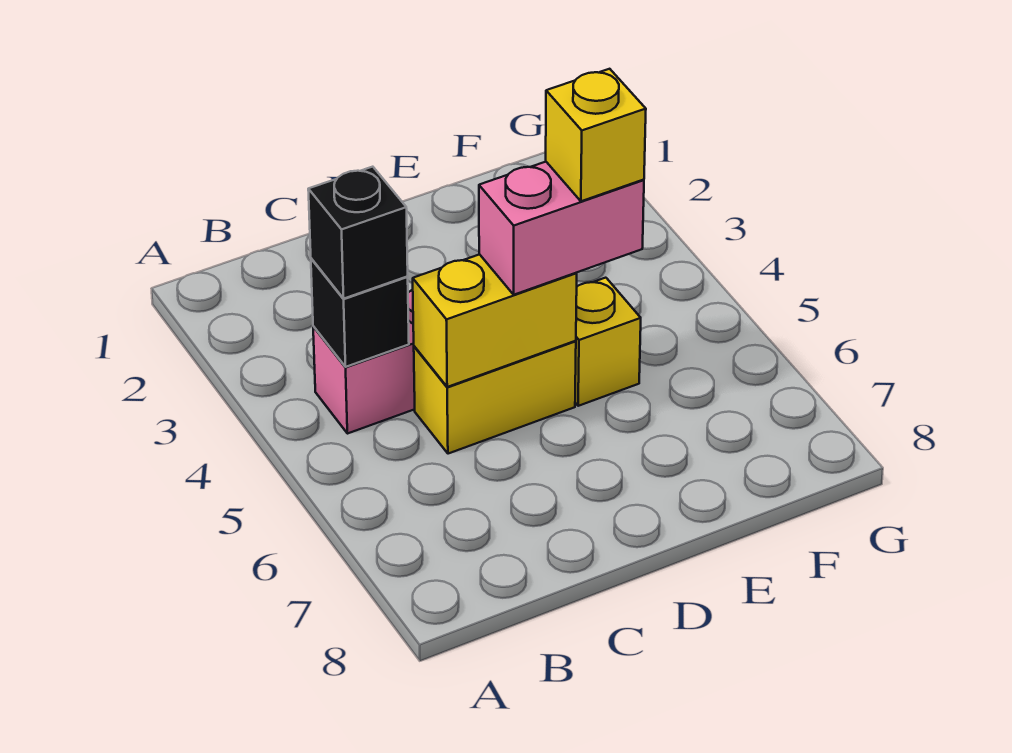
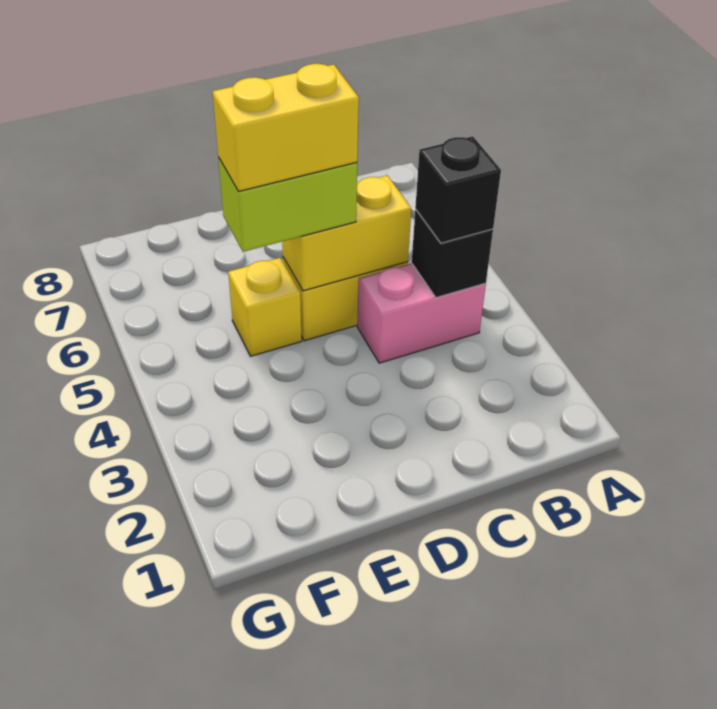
pink 1x2 brick [479,162,644,295] -> lime 1x2 brick [218,157,357,252]
yellow 1x1 brick [546,69,646,201] -> yellow 1x2 brick [213,64,359,192]

